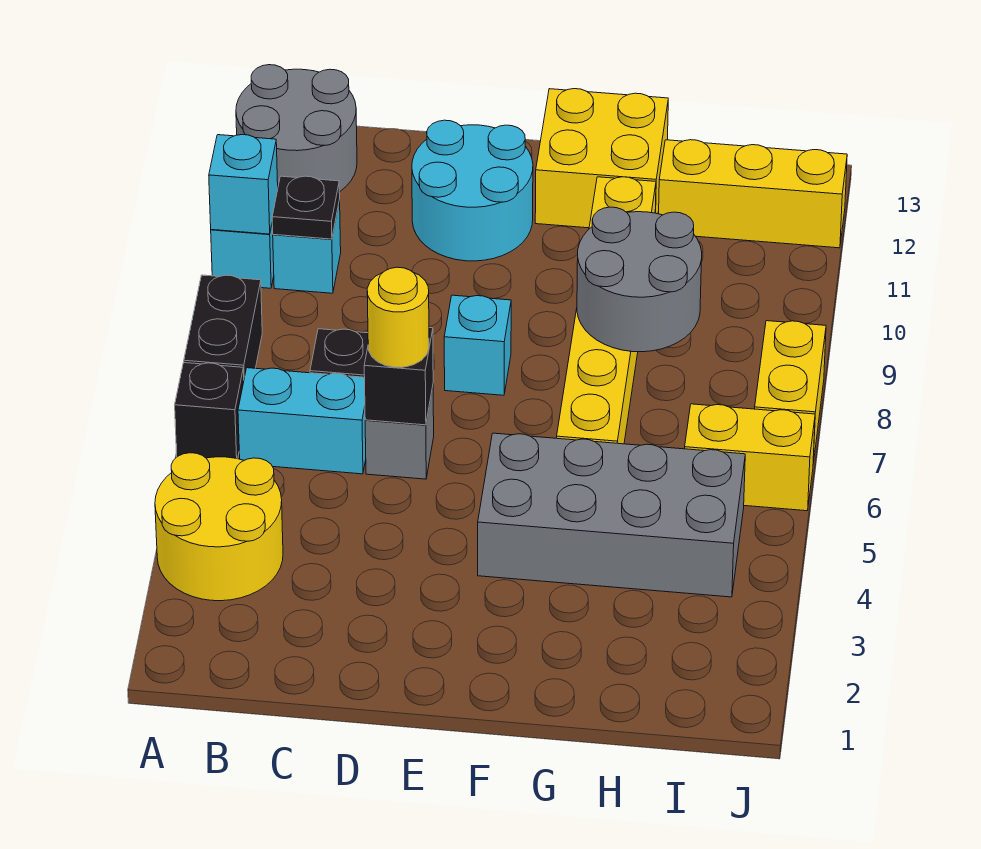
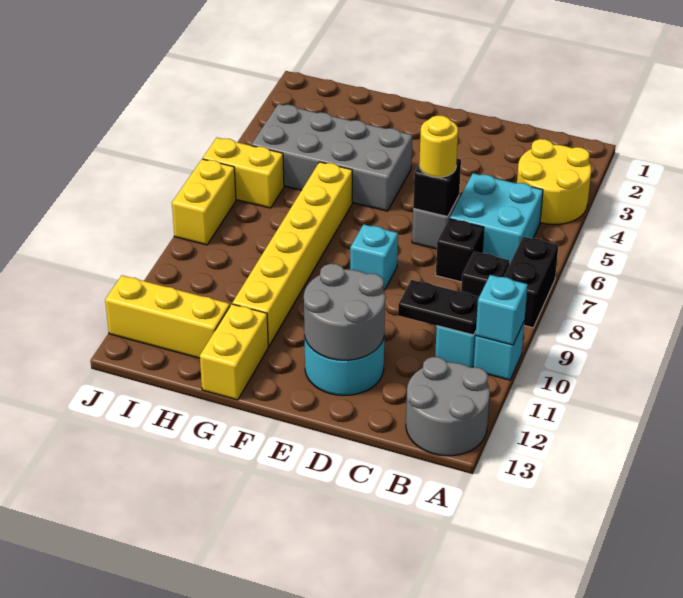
black 1x1 brick [175,363,244,459] -> black 1x1 brick moved to [461,252,510,297]
cyan 1x2 brick [238,368,366,474] -> cyan 2x2 brick [449,173,543,264]
black 1x1 plate [272,176,340,239] -> black 1x2 plate [398,280,479,335]
yellow 2x2 brick [535,89,668,228] -> yellow 1x2 brick [200,304,268,400]
grey 2x2 round brick [577,207,702,352] -> grey 2x2 round brick moved to [304,264,385,360]

